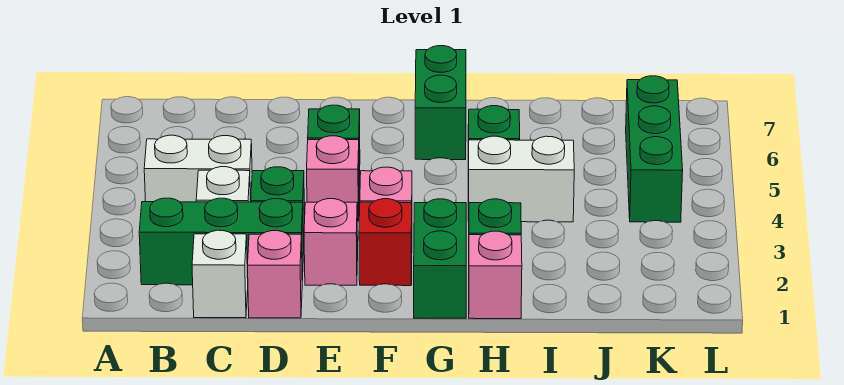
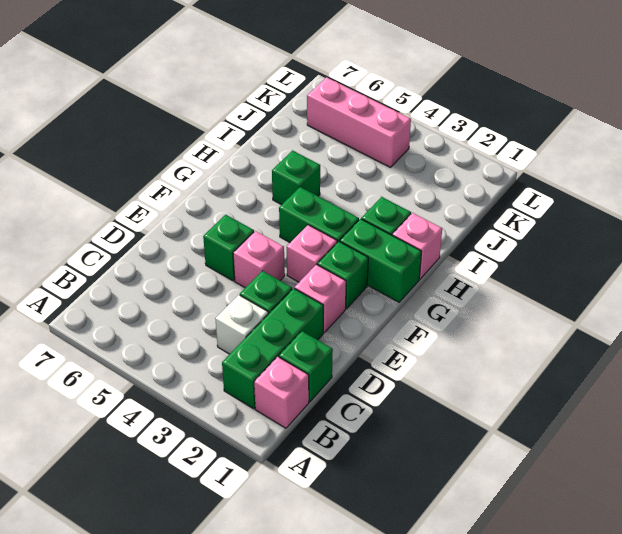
white 1x2 brick [144,135,252,202] -> none
white 1x1 brick [192,230,248,318] -> green 1x1 brick [279,331,333,402]
pink 1x1 brick [248,231,302,318] -> pink 1x1 brick moved to [254,357,309,428]
red 1x1 brick [359,199,412,286] -> green 1x1 brick [317,241,368,309]
green 1x2 brick [415,46,466,160] -> green 1x2 brick moved to [279,187,359,242]
white 1x2 brick [468,136,574,222] -> none
green 1x3 brick [626,76,683,222] -> pink 1x3 brick [307,77,411,167]

